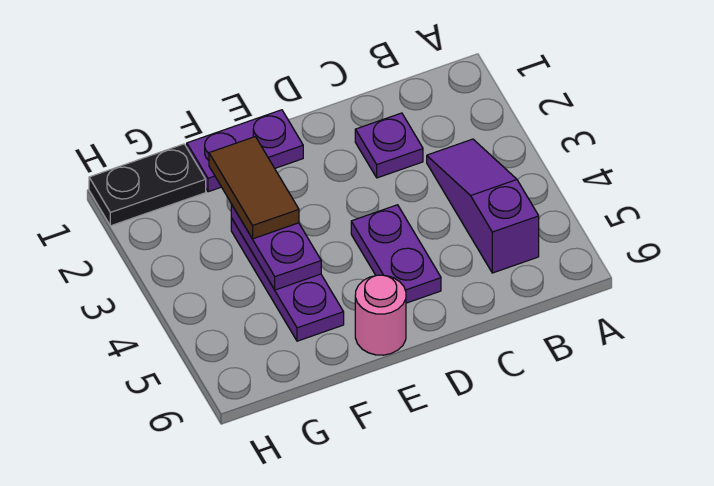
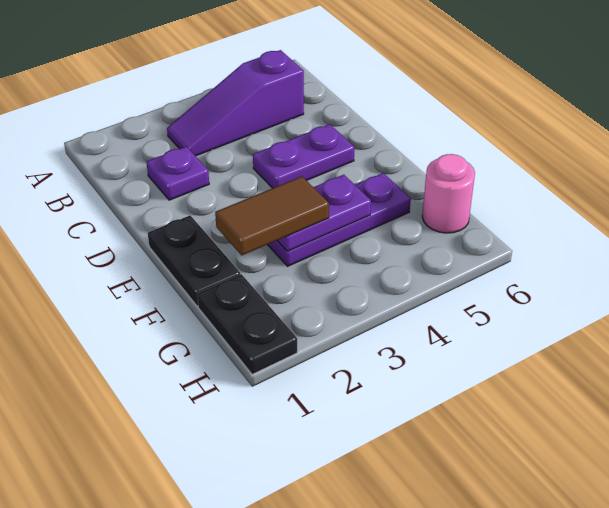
purple 1x2 plate [187,110,303,192] -> black 1x2 plate [148,215,240,306]
pink 1x1 round brick [355,275,406,355] -> pink 1x1 round brick moved to [422,154,475,233]

